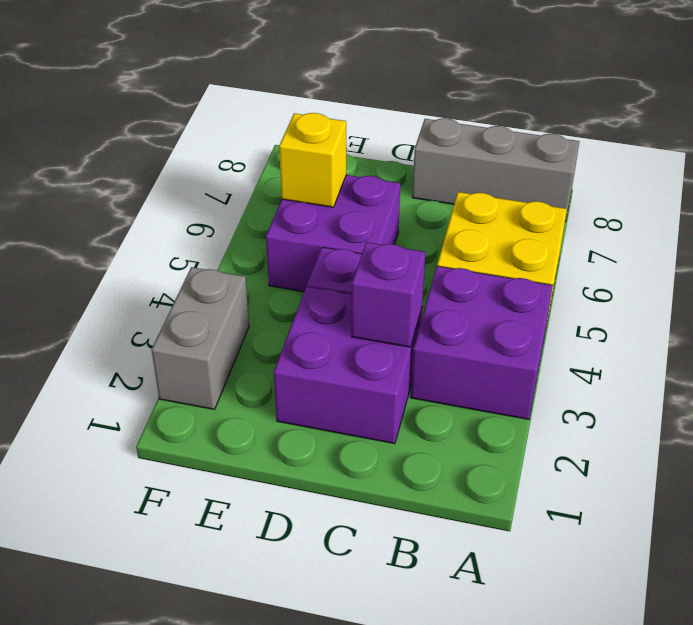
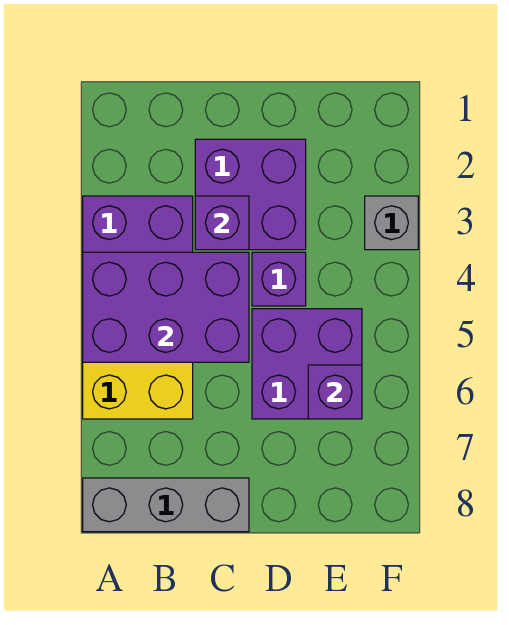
none -> purple 2x3 brick [83,252,249,362]
yellow 1x1 brick [279,113,346,207] -> purple 1x1 brick [308,365,362,419]
grey 1x2 brick [152,267,249,410] -> grey 1x1 brick [365,196,418,250]

